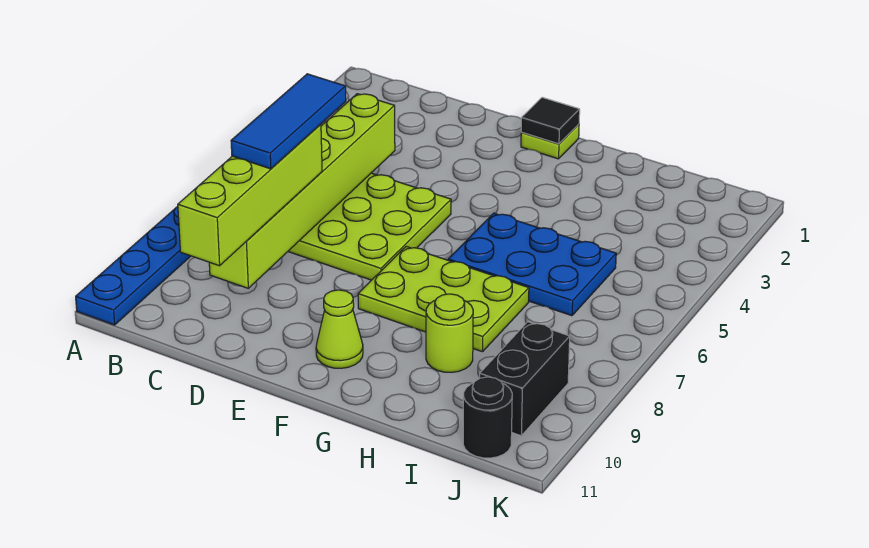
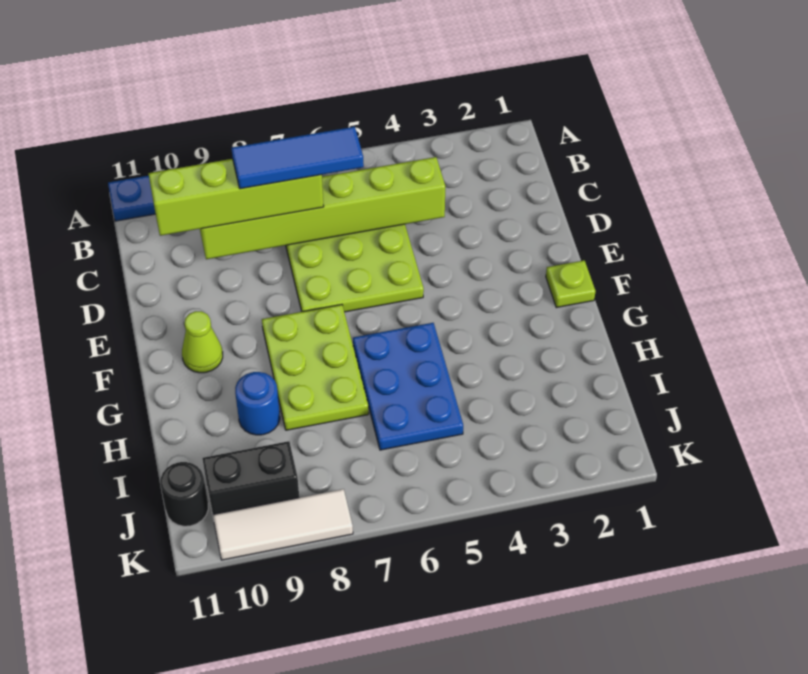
black 1x1 tile [521,97,580,144] -> none
lime 1x1 round brick [426,294,473,372] -> blue 1x1 round brick [235,372,280,435]
none -> white 1x3 tile [213,489,353,560]

